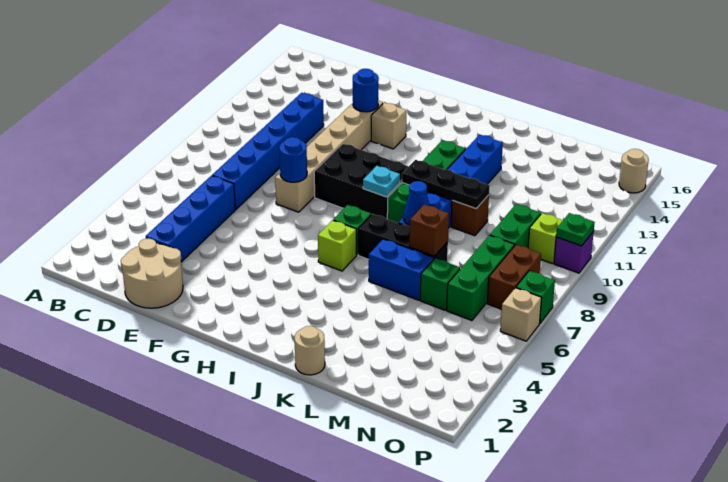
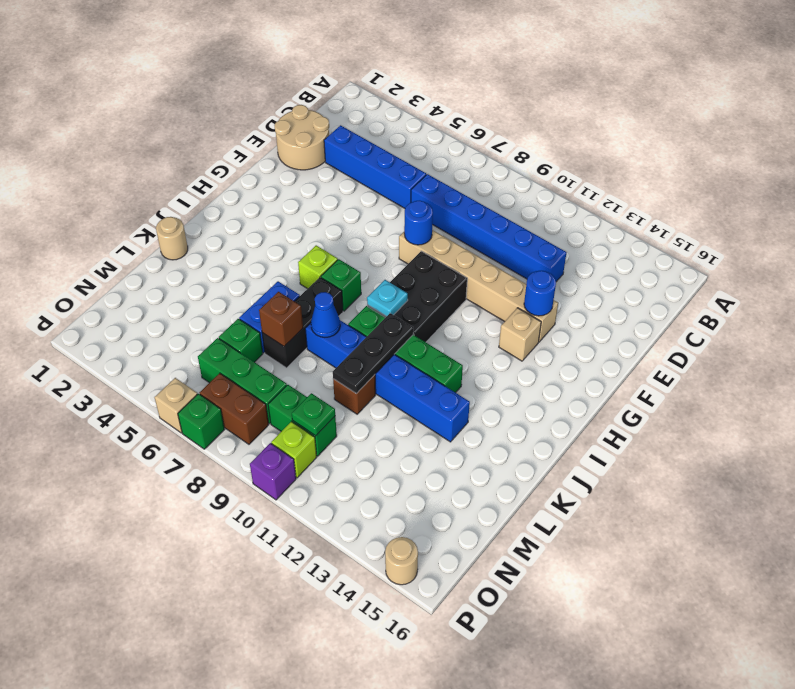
green 1x1 plate [556,213,595,246] -> green 1x1 plate moved to [292,393,335,436]

